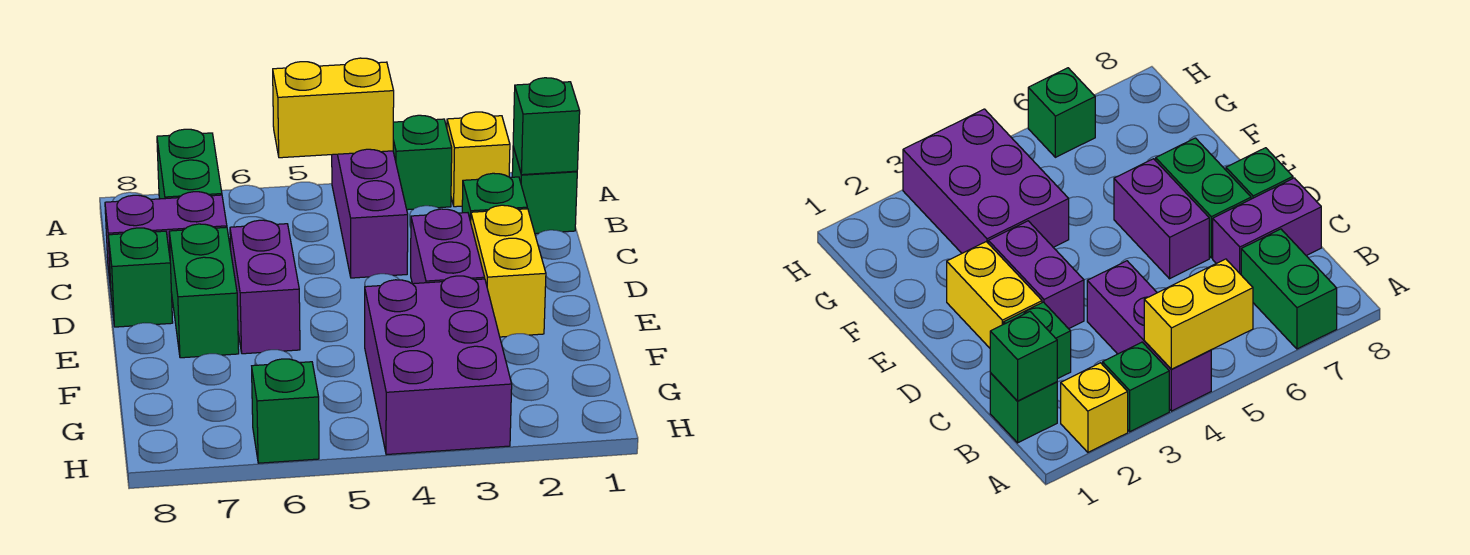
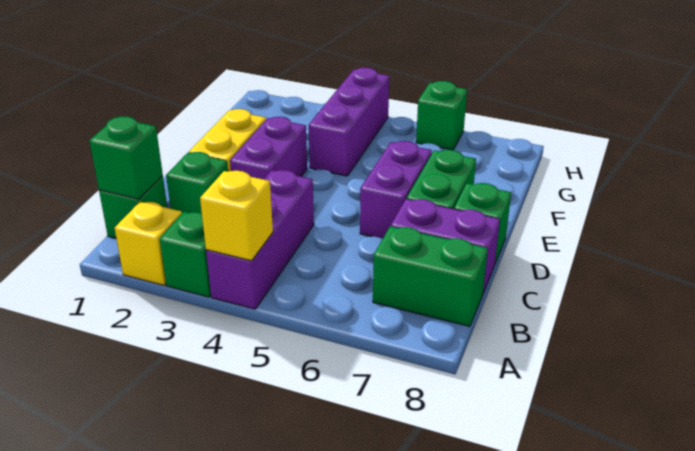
yellow 1x2 brick [273,58,394,158] -> yellow 1x1 brick [200,171,273,261]
green 1x2 brick [157,129,222,199] -> green 1x2 brick turned to [373,226,488,326]
purple 2x3 brick [365,276,512,455] -> purple 1x3 brick [309,68,389,176]

